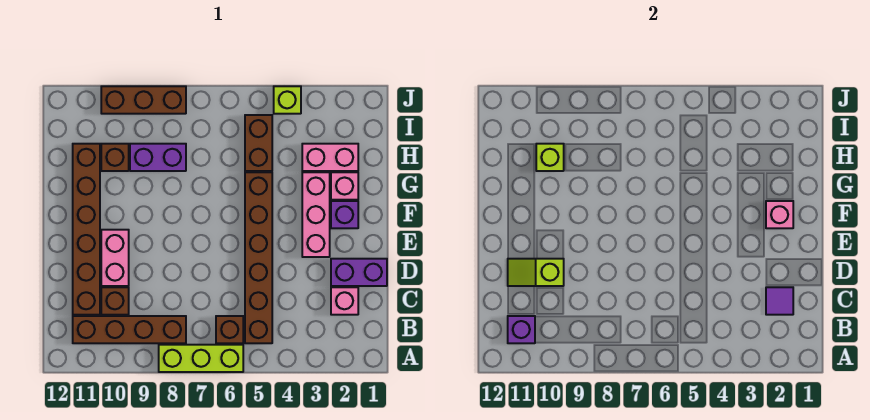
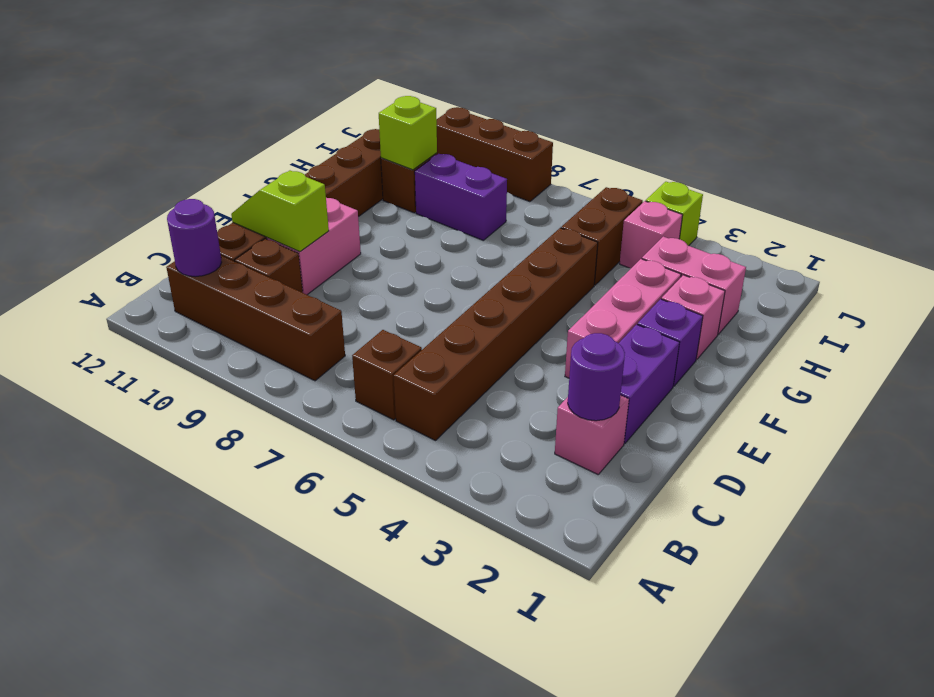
lime 1x3 brick [159,345,243,372] -> none
purple 1x1 brick [508,316,535,343] -> purple 1x1 round brick [167,199,222,277]
purple 1x1 tile [766,287,793,315] -> purple 1x1 round brick [568,333,625,421]
purple 1x2 brick [331,259,387,286] -> purple 1x2 brick turned to [619,325,679,444]
pink 1x1 brick [766,201,793,228] -> pink 1x1 brick moved to [620,201,683,268]

